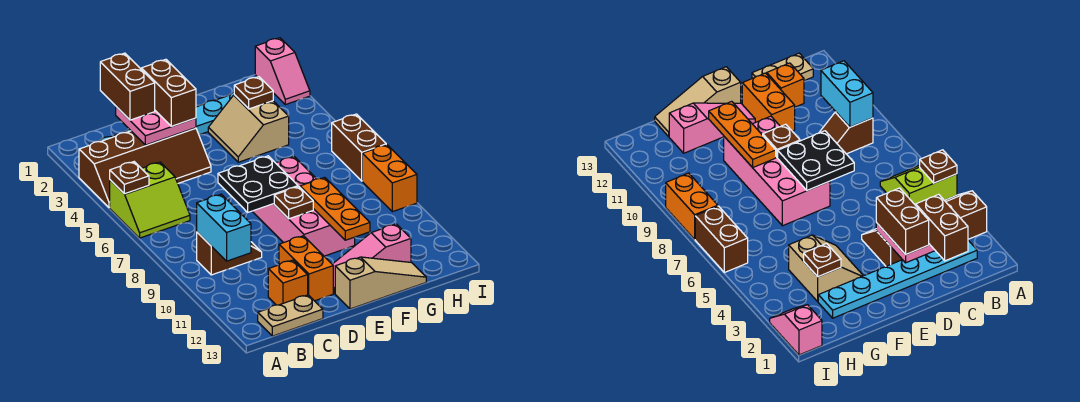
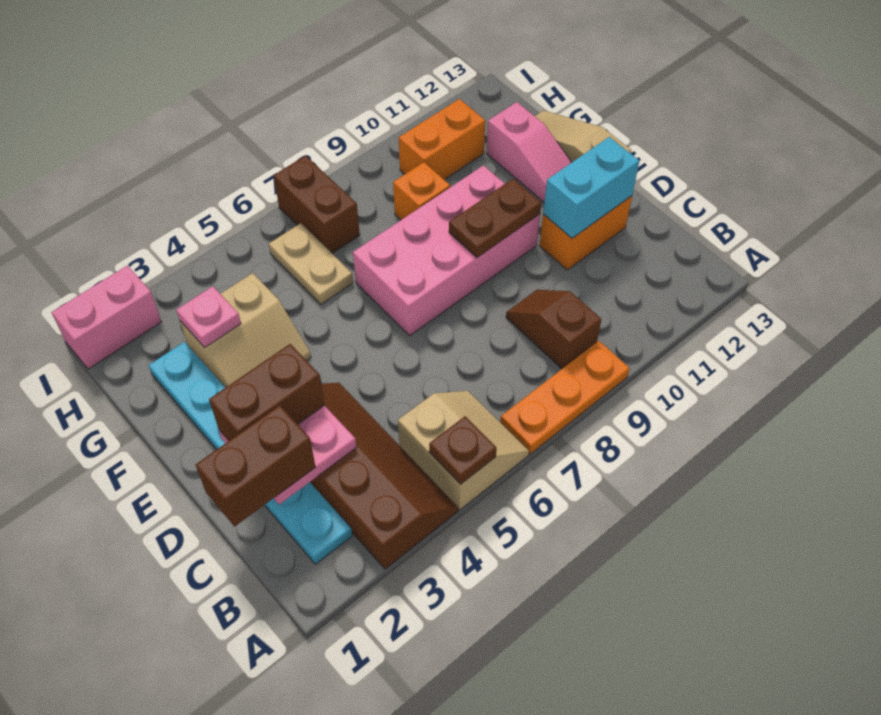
lime 2x2 slope [110,162,190,238] -> tan 2x2 slope [398,391,529,510]
cyan 1x2 brick [197,194,251,261] -> cyan 1x2 brick moved to [543,137,639,238]
tan 1x2 plate [258,295,323,336] -> tan 1x2 plate moved to [269,223,353,304]
orange 1x1 brick [268,260,308,305] -> orange 1x1 brick moved to [393,162,450,220]
black 2x2 plate [218,156,298,212] -> none
brown 1x1 plate [274,186,313,219] -> brown 1x2 plate [449,179,541,258]
orange 1x3 plate [300,177,370,240] -> orange 1x3 plate moved to [500,341,630,454]
brown 1x1 plate [234,77,273,109] -> pink 1x1 plate [176,286,241,348]
pink 1x2 slope [255,38,310,105] -> pink 1x2 brick [51,265,162,369]
brown 1x2 brick [332,114,386,181] -> brown 1x2 brick turned to [274,156,360,253]
orange 1x2 brick [362,145,417,212] -> orange 1x2 brick moved to [399,99,485,179]

